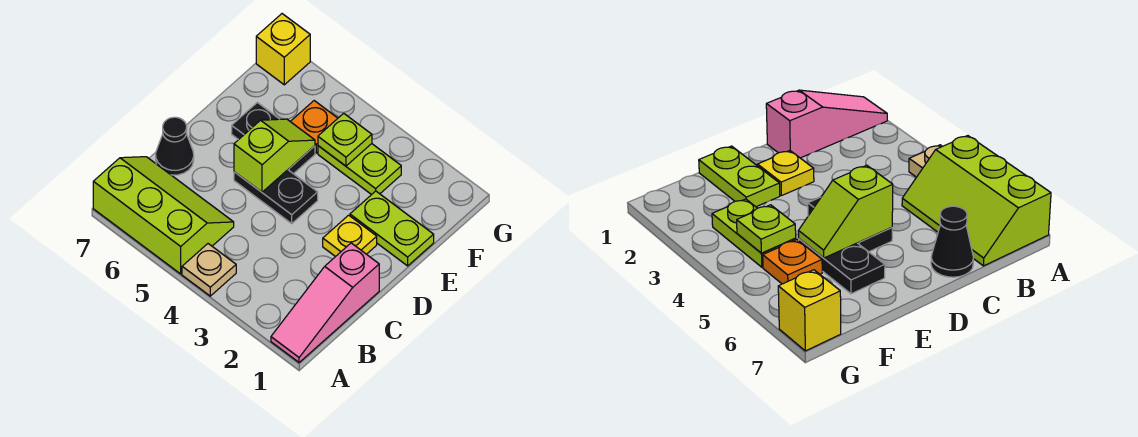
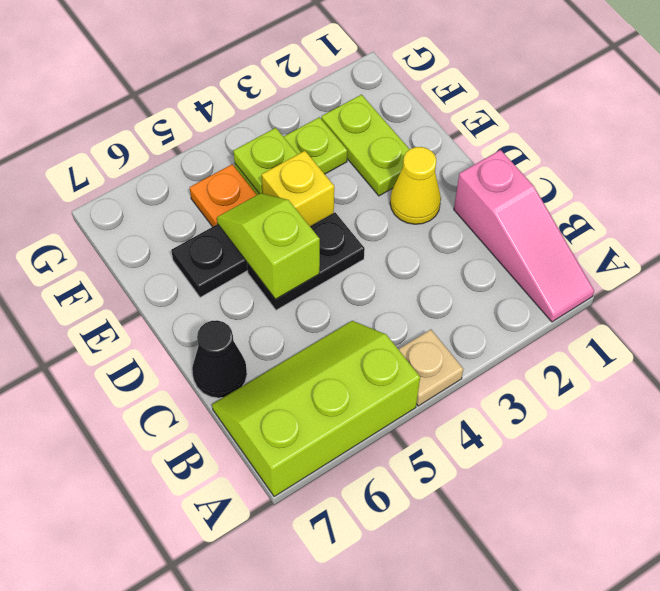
yellow 1x1 plate [323,215,377,257] -> yellow 1x1 cone [390,147,441,224]
lime 1x2 plate [350,191,434,266] -> lime 1x2 plate turned to [322,95,410,196]
yellow 1x1 brick [256,14,310,85] -> yellow 1x1 brick moved to [262,151,334,226]

